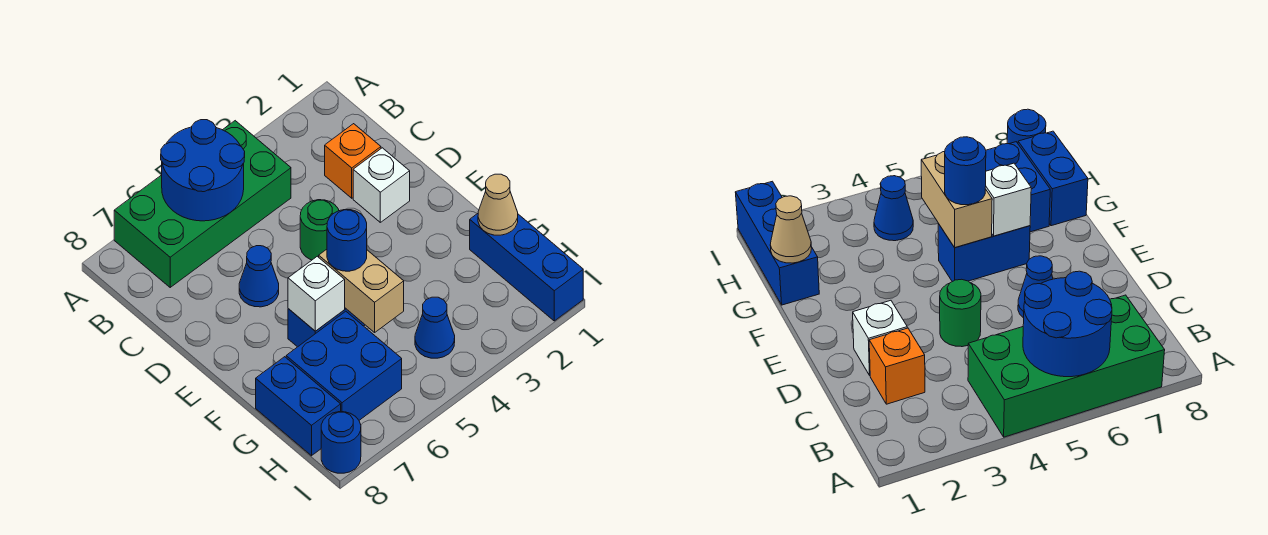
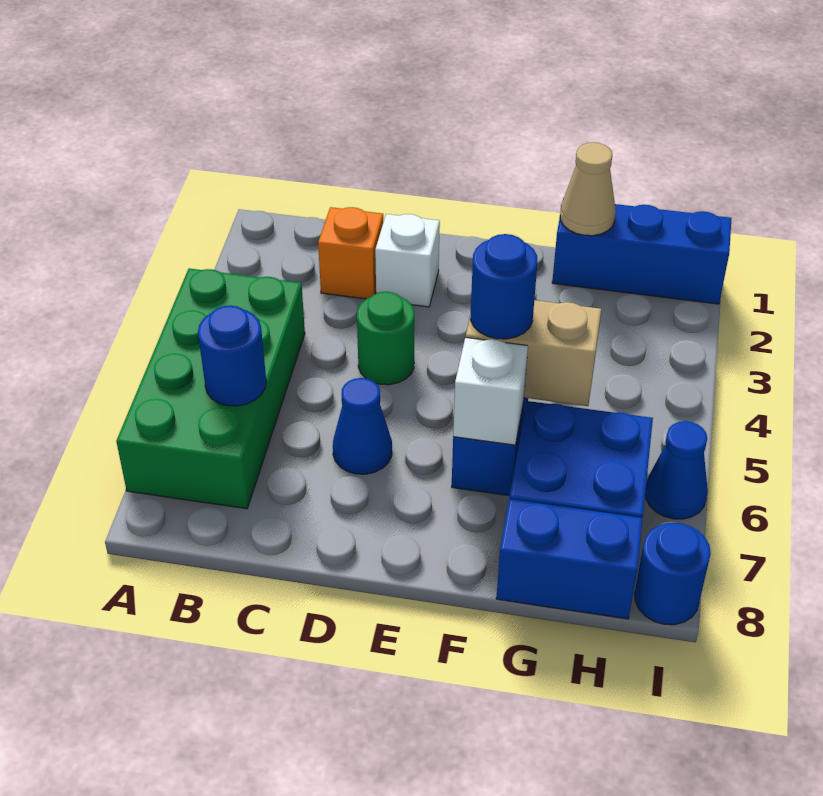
blue 2x2 round brick [161,120,245,221] -> blue 1x1 round brick [198,306,266,406]
blue 1x1 cone [415,297,455,358] -> blue 1x1 cone moved to [645,421,708,519]

